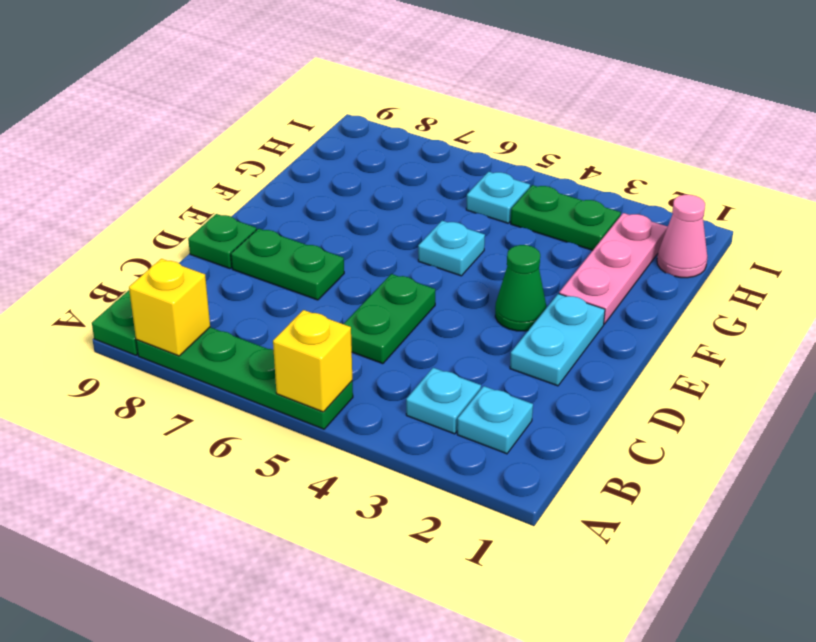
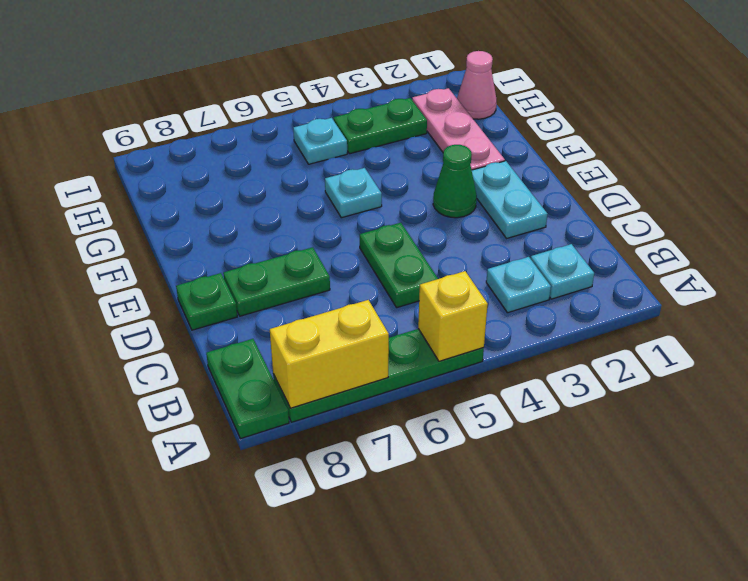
yellow 1x1 brick [129,259,210,356] -> yellow 1x2 brick [270,300,389,408]

